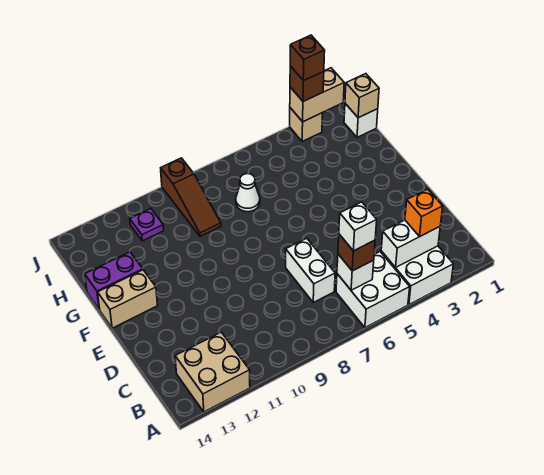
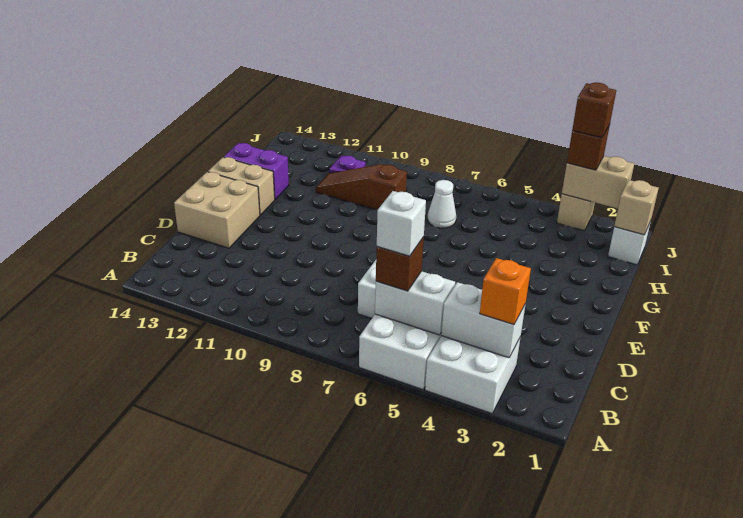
tan 2x2 brick [175,332,250,412] -> tan 2x2 brick moved to [174,172,260,248]
white 1x1 brick [337,254,374,290] -> white 1x2 brick [375,271,455,335]
brown 1x3 slope [161,158,221,236] -> brown 1x3 slope turned to [316,164,407,210]

